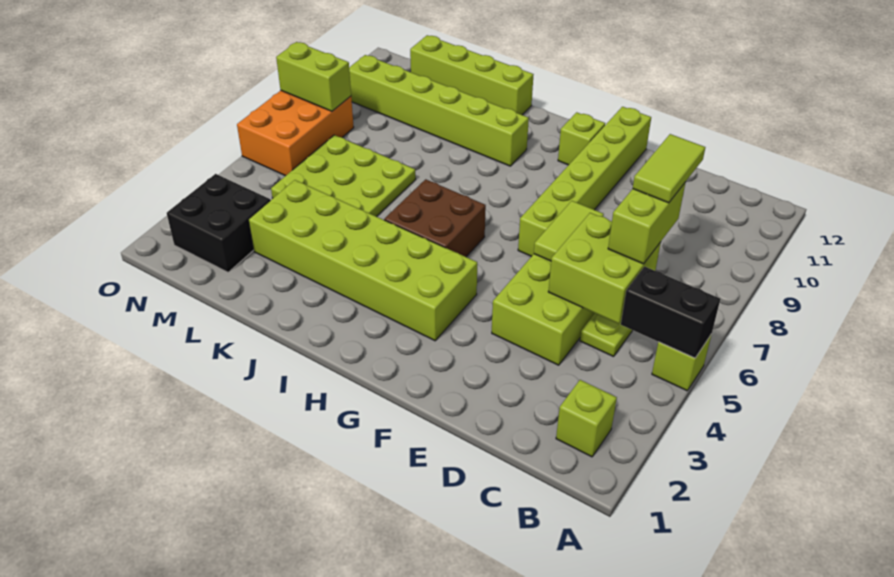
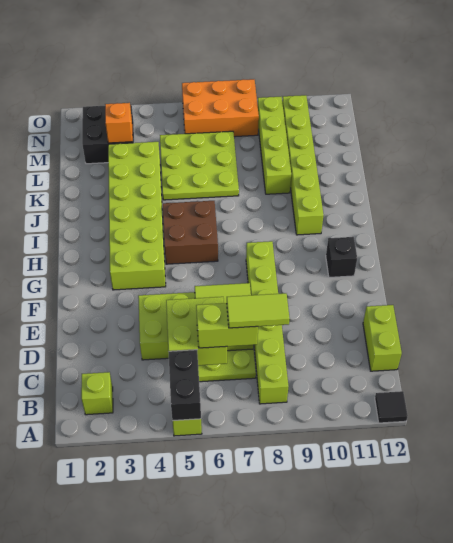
none -> black 1x1 tile [375,391,408,423]
lime 1x6 brick [518,107,651,257] -> lime 1x6 brick turned to [246,241,288,404]
lime 1x1 brick [558,112,605,165] -> black 1x1 brick [326,237,357,277]
lime 1x4 brick [410,35,534,115] -> lime 1x4 brick moved to [258,97,291,194]
none -> orange 1x1 brick [105,103,133,143]
lime 1x2 brick [276,42,351,111] -> lime 1x2 brick moved to [363,305,402,371]

